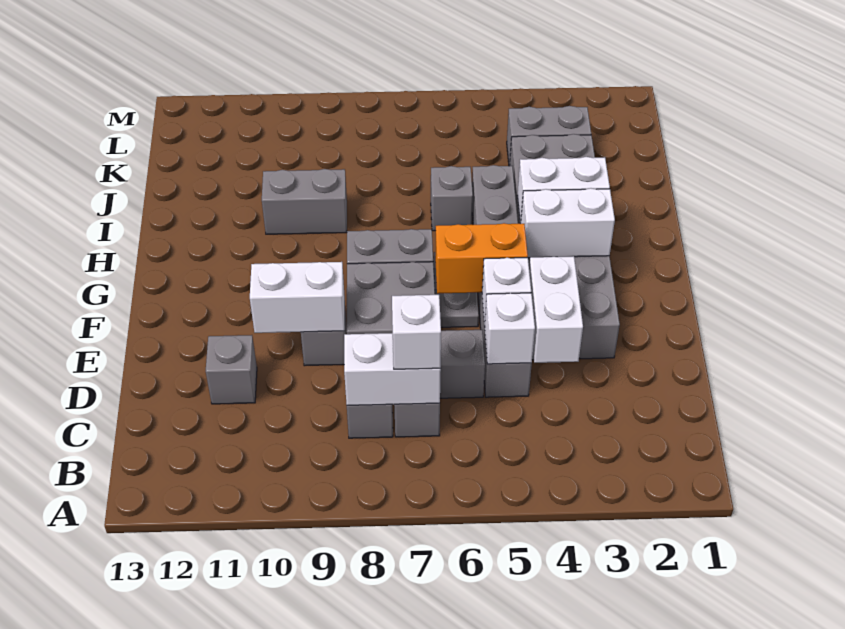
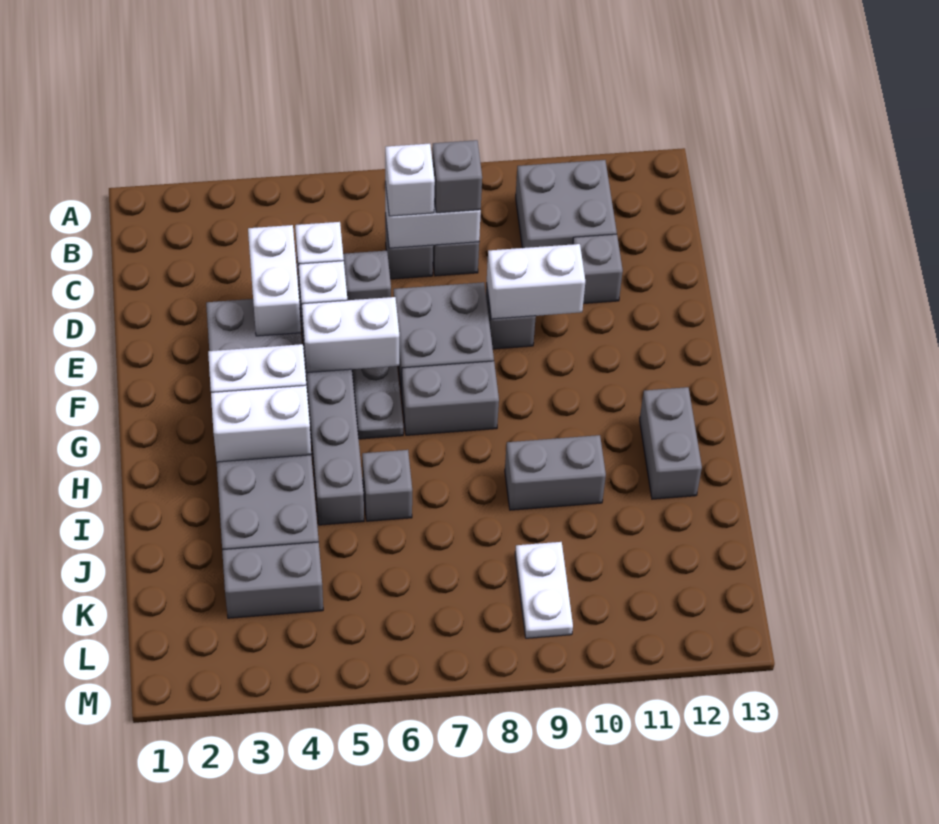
none -> grey 2x2 brick [516,160,617,248]
none -> grey 1x1 brick [432,140,482,213]
orange 1x2 brick [435,223,528,294] -> white 1x2 brick [302,297,399,373]
none -> grey 1x2 brick [640,387,702,499]
none -> white 1x2 plate [515,542,573,638]

